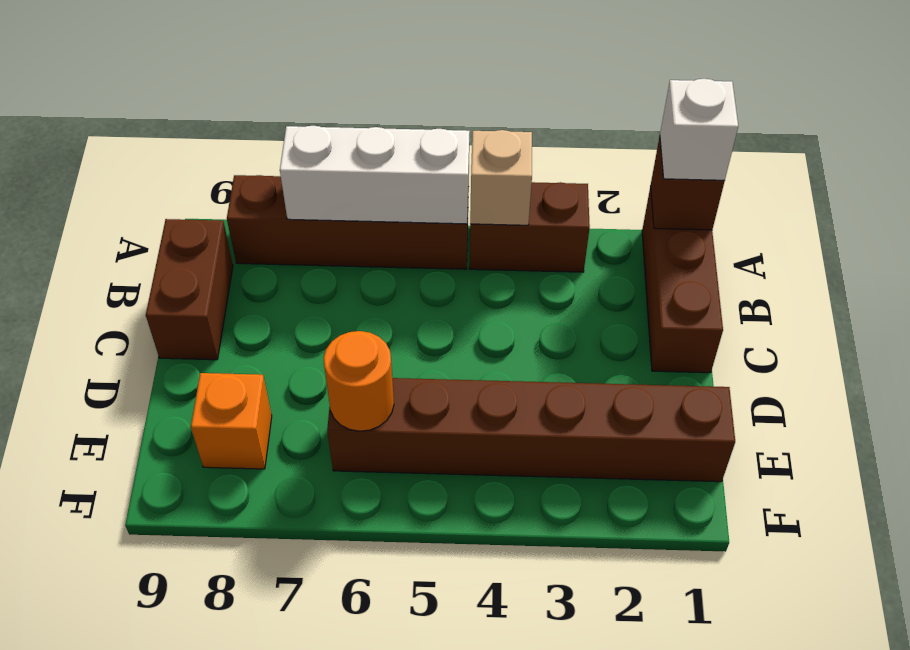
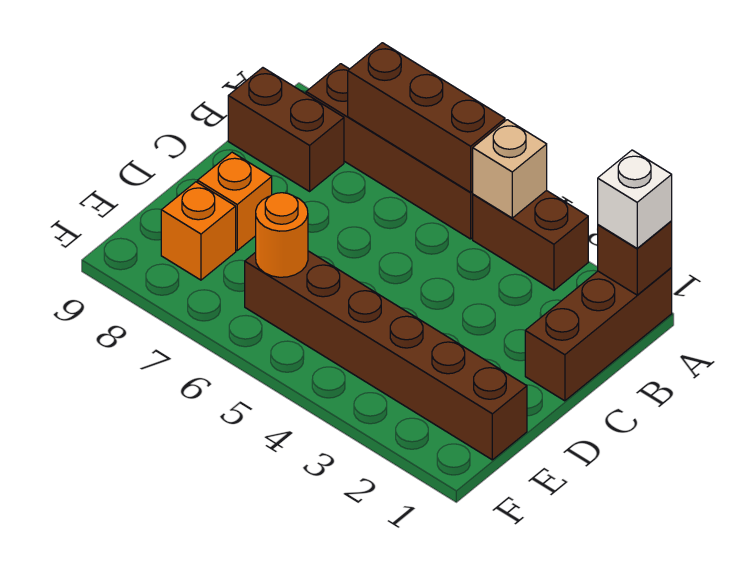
white 1x3 brick [280,126,470,224] -> brown 1x3 brick [348,43,505,192]
brown 1x2 brick [146,219,233,360] -> brown 1x2 brick turned to [228,68,344,191]
none -> orange 1x1 brick [198,152,272,250]

